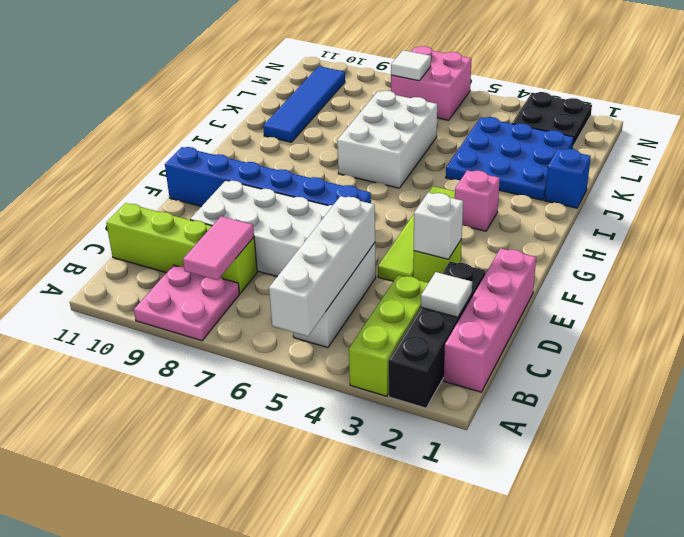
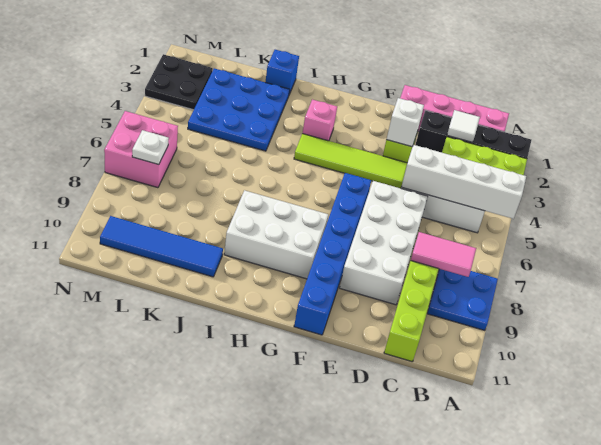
pink 2x2 plate [134,265,239,341] -> blue 2x2 plate [427,269,498,331]
white 2x3 brick [337,91,437,188] -> white 2x3 brick moved to [224,190,328,279]
white 1x1 tile [391,50,431,81] -> white 1x1 plate [132,130,169,165]

